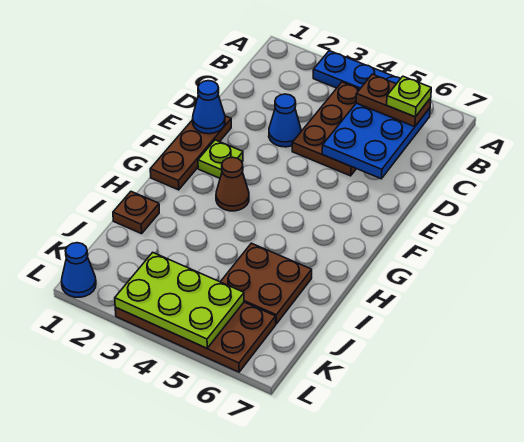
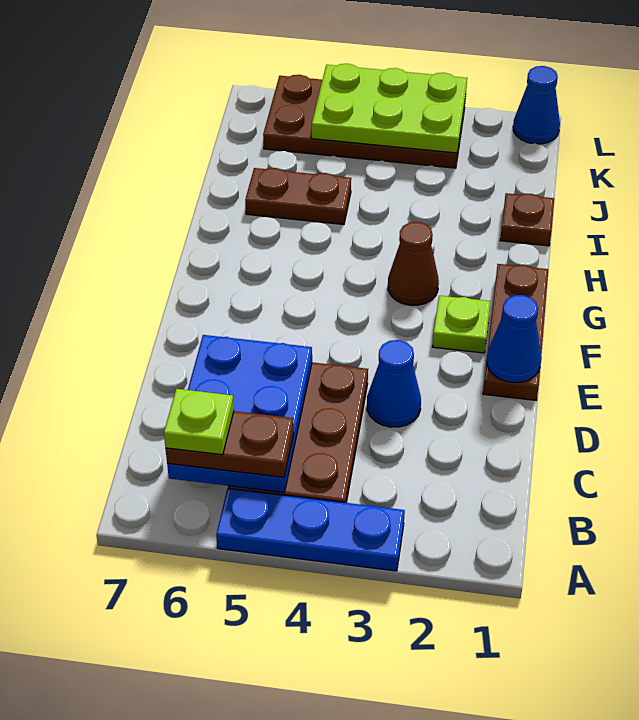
brown 2x2 plate [221,243,312,324] -> brown 1x2 plate [245,168,351,225]

